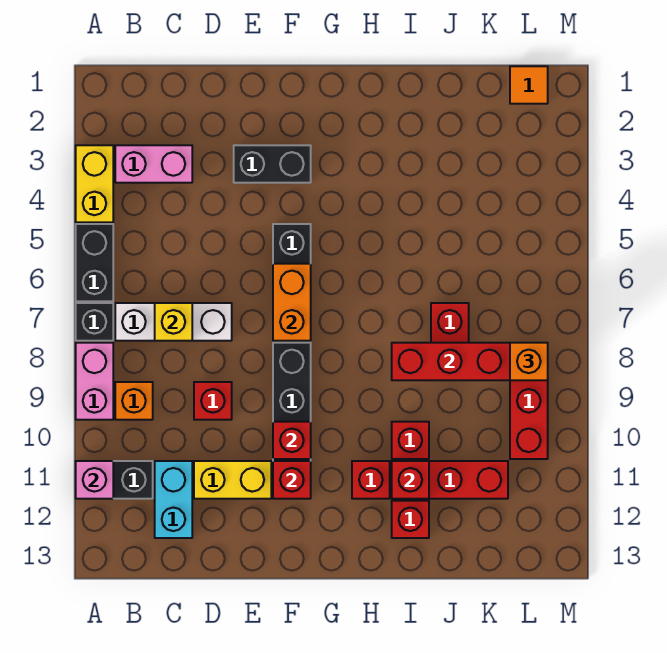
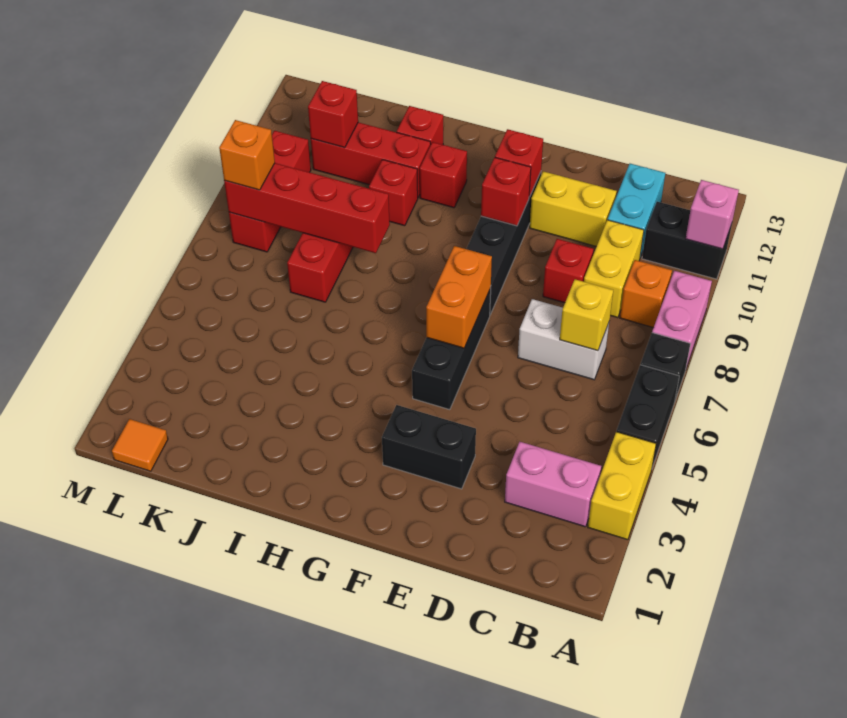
white 1x3 brick [115,303,232,341] -> white 1x2 brick [518,299,609,380]
none -> yellow 1x2 brick [584,220,644,318]
red 1x1 brick [392,461,429,499] -> red 1x1 brick moved to [308,81,358,148]

